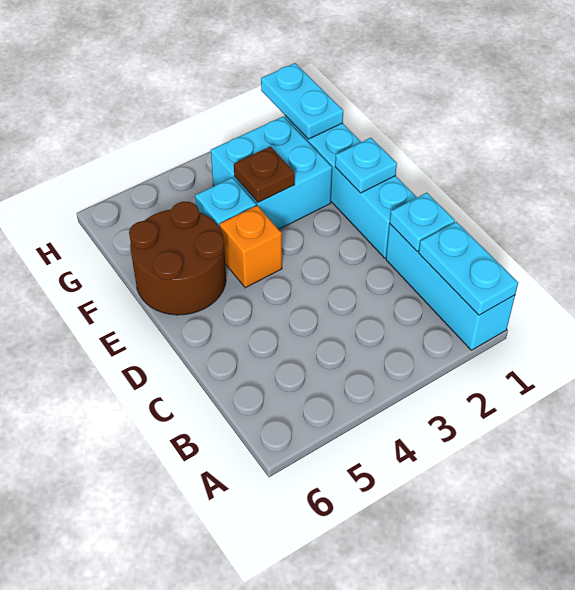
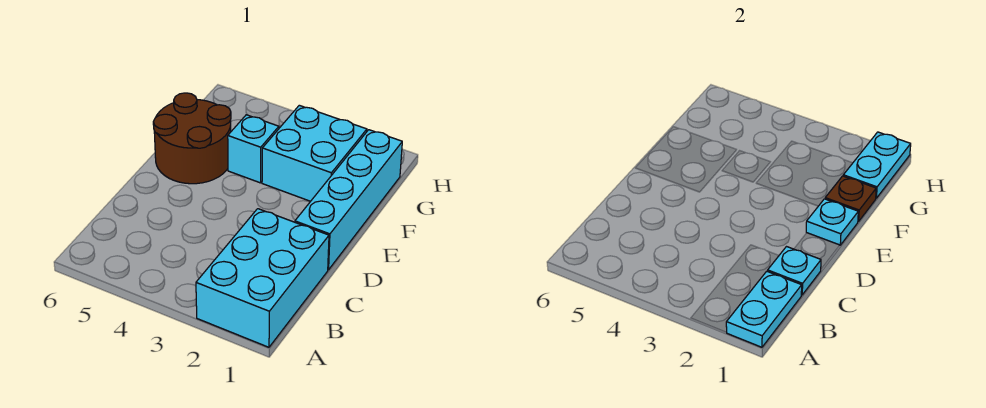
cyan 1x3 brick [386,224,515,350] -> cyan 2x3 brick [196,209,329,347]
orange 1x1 brick [220,206,282,288] -> none
brown 1x1 plate [234,147,295,203] -> brown 1x1 plate moved to [825,176,876,222]

